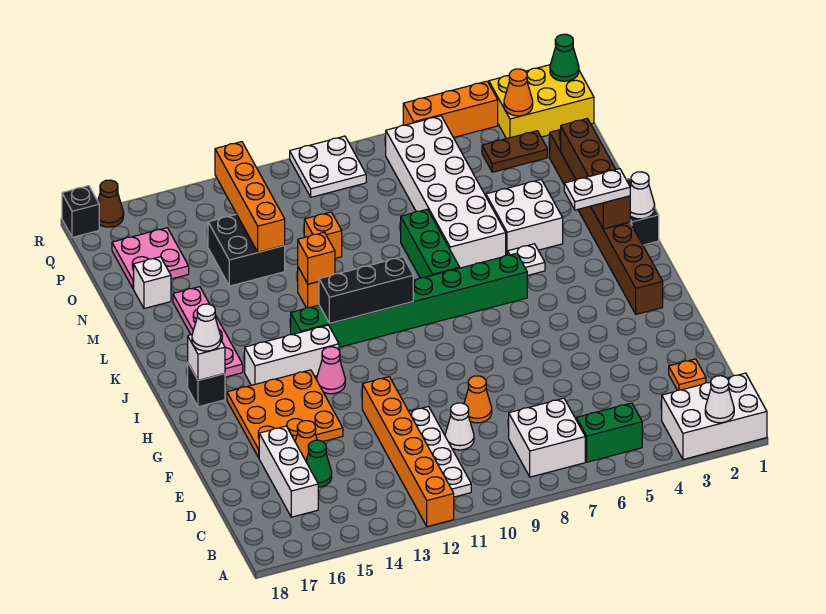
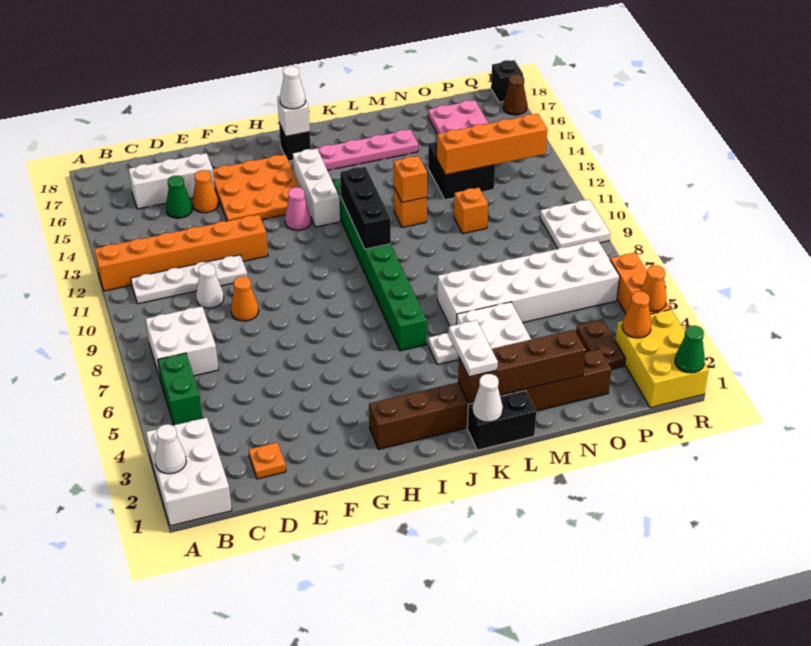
green 1x3 brick [401,209,460,278] -> none
white 1x1 brick [134,257,171,309] -> none
none -> orange 1x1 cone [640,265,667,312]

